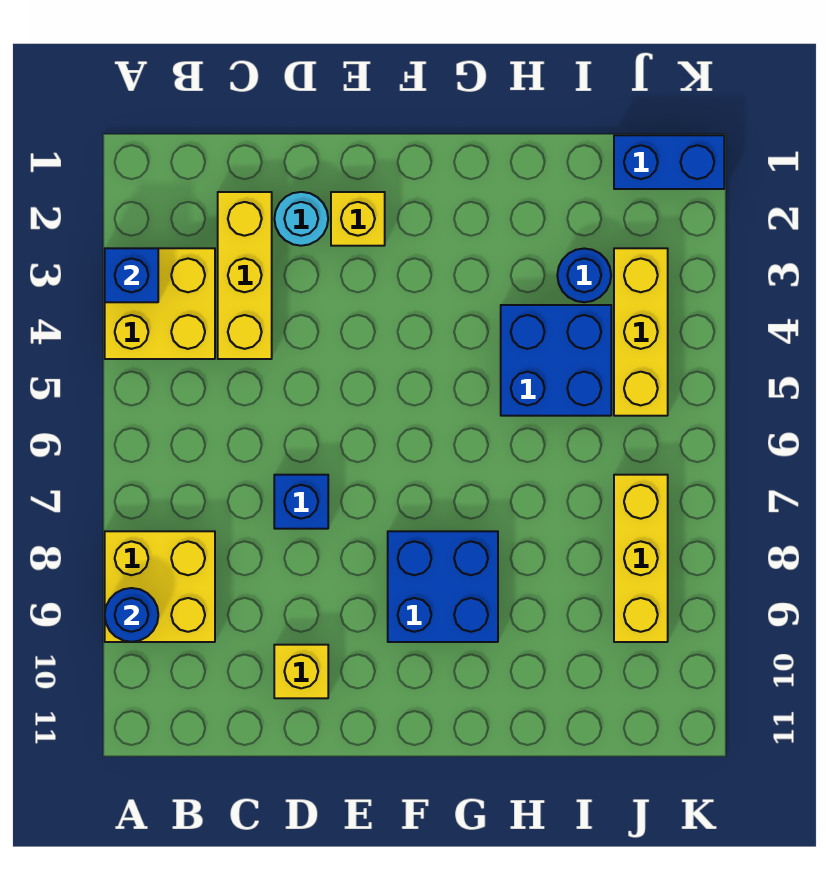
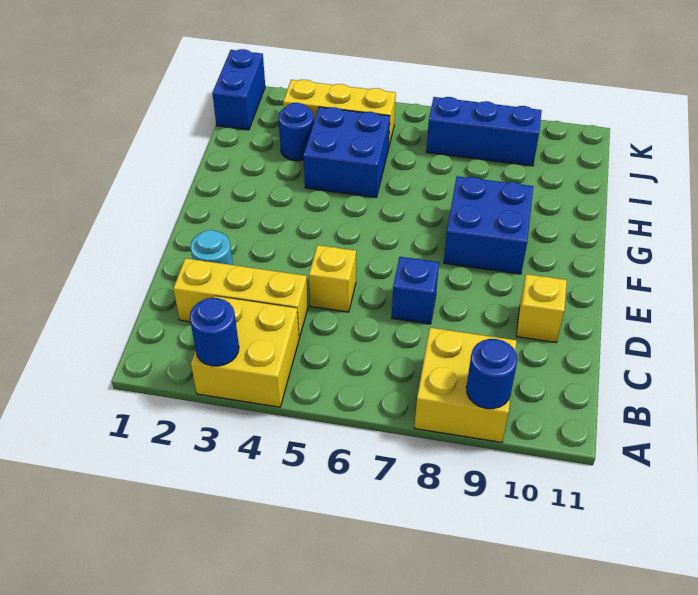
blue 1x1 brick [105,248,158,302] -> blue 1x1 round brick [190,298,239,366]
yellow 1x1 brick [331,192,385,246] -> yellow 1x1 brick moved to [309,245,356,312]
yellow 1x3 brick [614,475,668,642] -> blue 1x3 brick [426,97,542,166]

